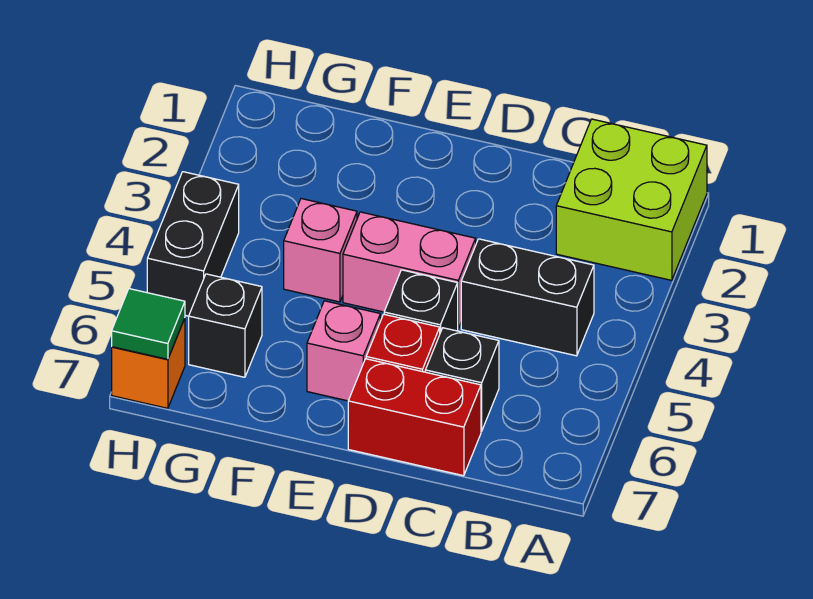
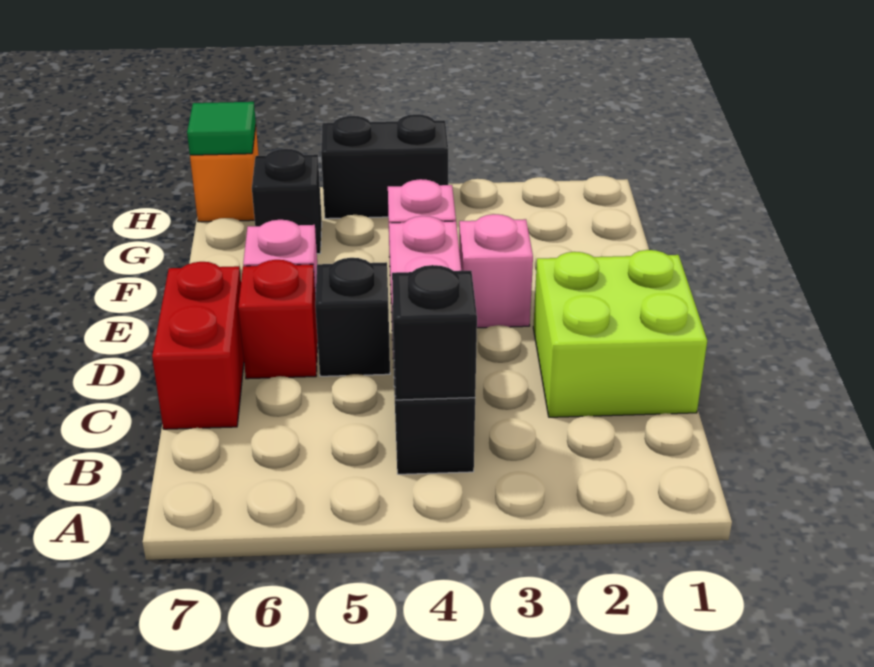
lime 2x2 brick [556,119,707,280] -> lime 2x2 brick moved to [533,250,707,417]
black 1x1 brick [425,328,499,431] -> black 1x1 brick moved to [392,265,477,400]
none -> pink 1x1 brick [459,214,533,328]

